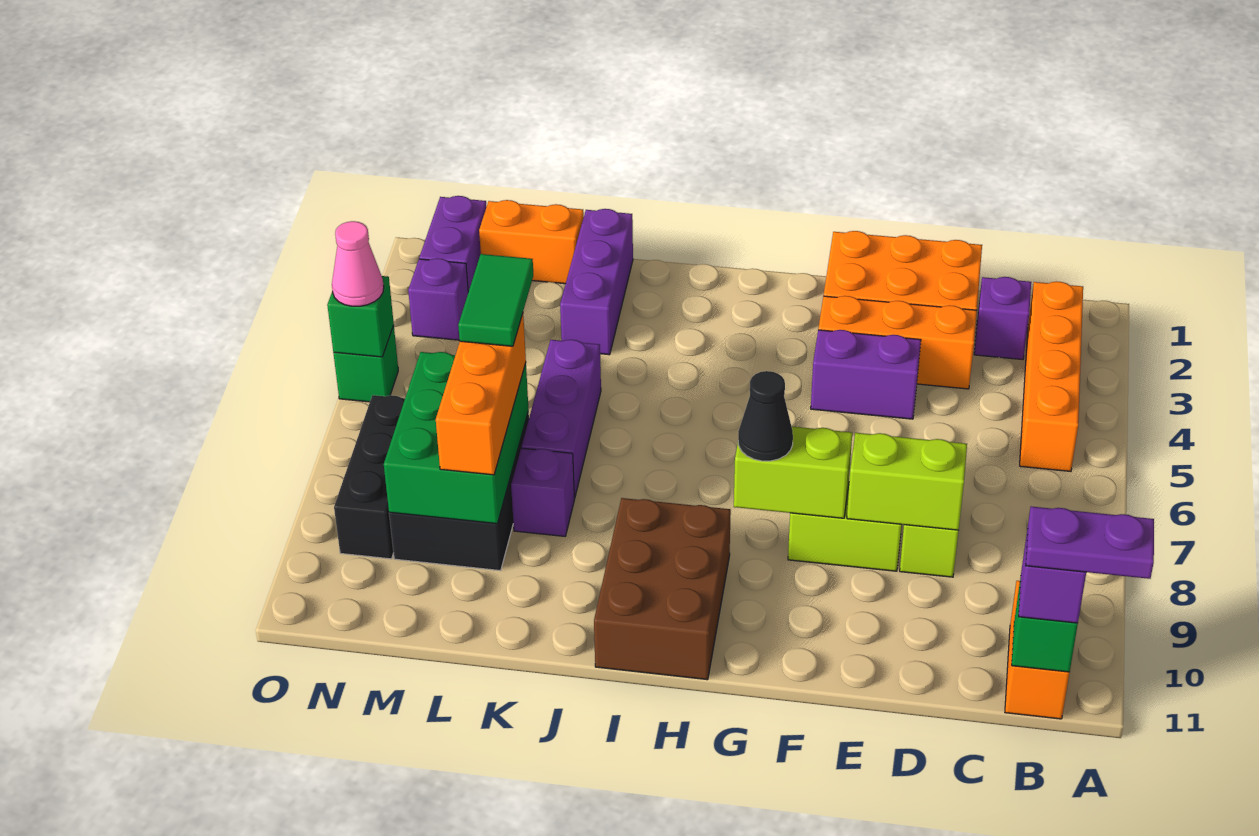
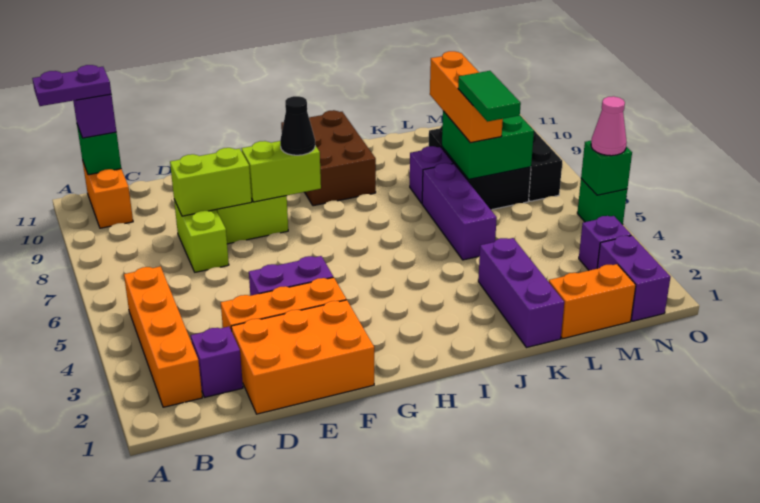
green 2x3 brick [384,352,529,524] -> green 2x2 brick [442,111,534,179]

